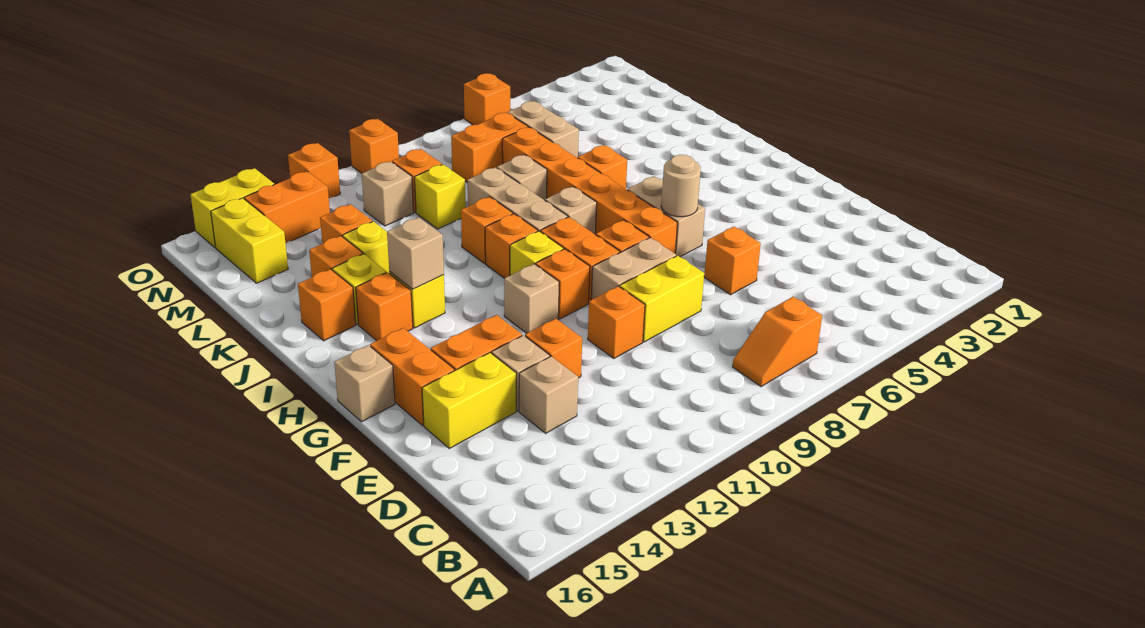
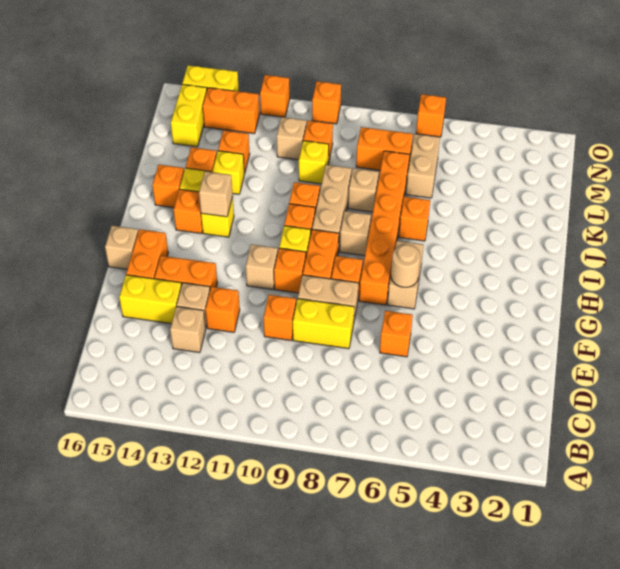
orange 1x2 slope [733,297,822,387] -> none

